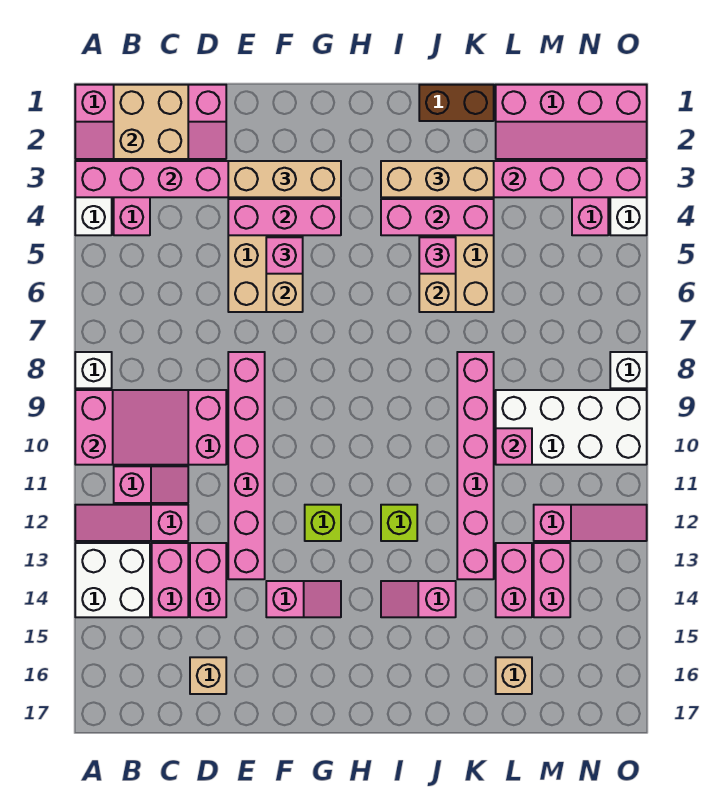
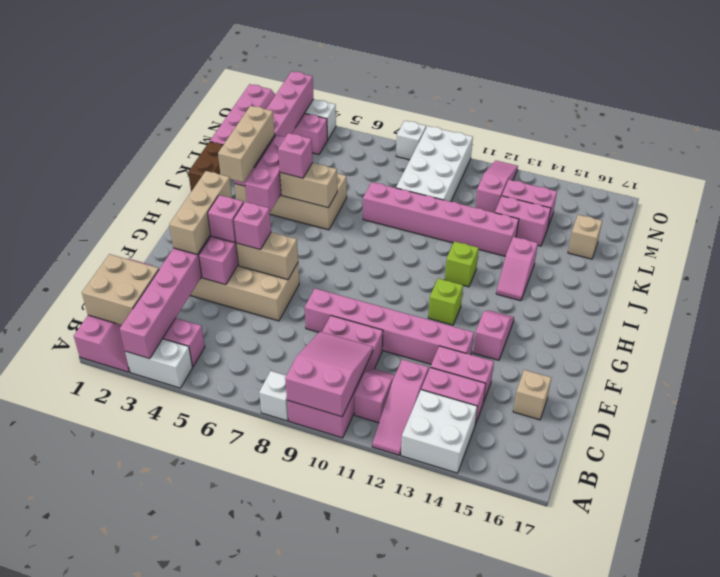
pink 1x1 brick [496,428,532,465] -> pink 1x1 brick moved to [208,195,244,243]

